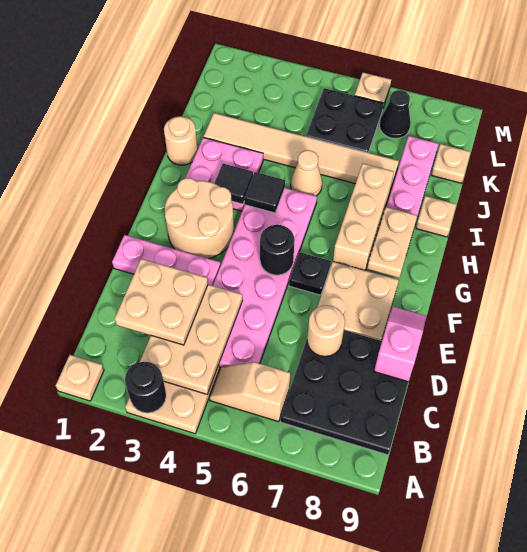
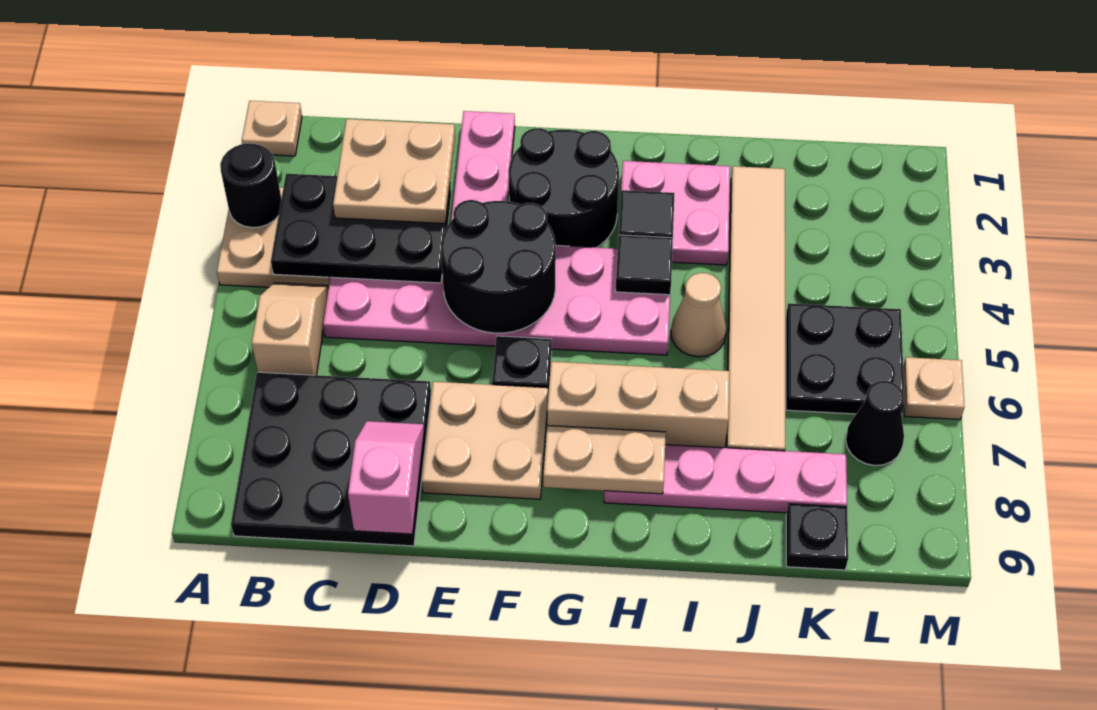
tan 2x3 plate [140,285,242,394] -> black 2x3 plate [271,174,451,283]
tan 1x1 round brick [307,305,345,356] -> none
pink 1x2 slope [374,307,426,382] -> pink 1x2 slope turned to [348,421,424,534]
tan 2x2 round brick [165,178,234,259] -> black 2x2 round brick [509,128,619,248]
black 1x1 round brick [260,225,295,275] -> black 2x2 round brick [441,200,556,333]
tan 1x1 round brick [164,116,198,165] -> none
tan 1x1 plate [416,196,456,237] -> none
tan 1x1 plate [432,144,471,183] -> black 1x1 plate [786,504,848,570]

